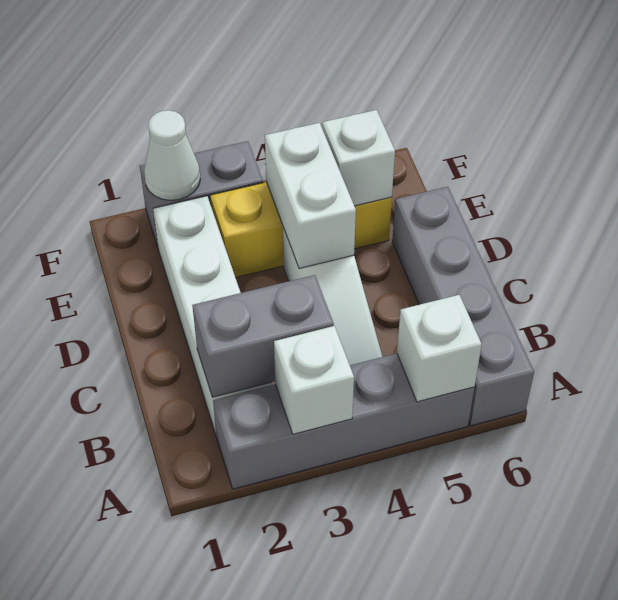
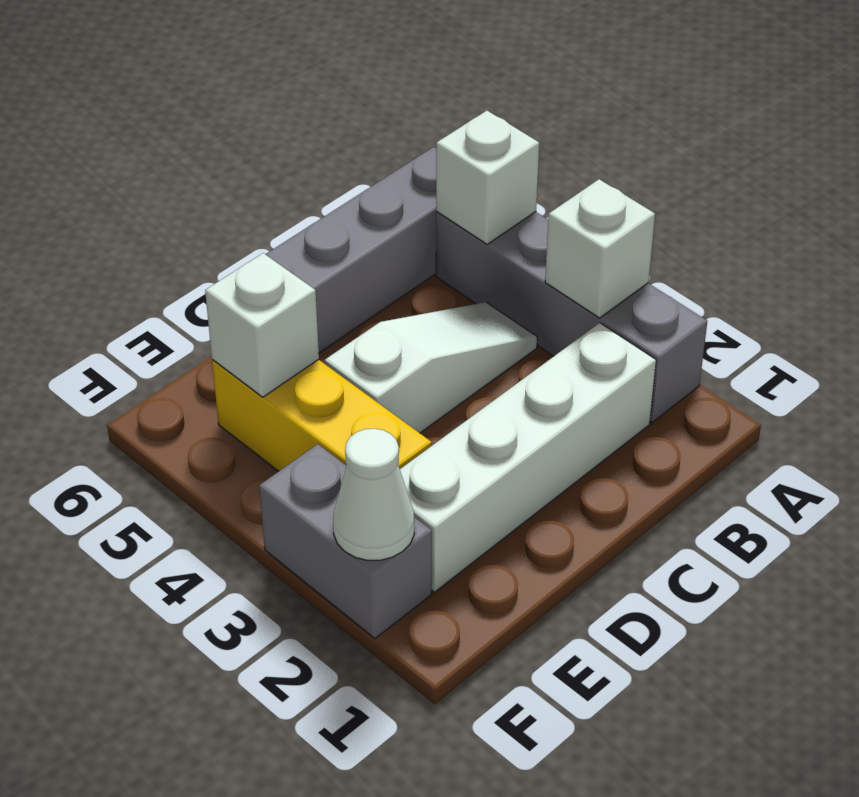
grey 1x2 brick [192,275,334,397] -> none
white 1x2 brick [265,123,356,268] -> none

